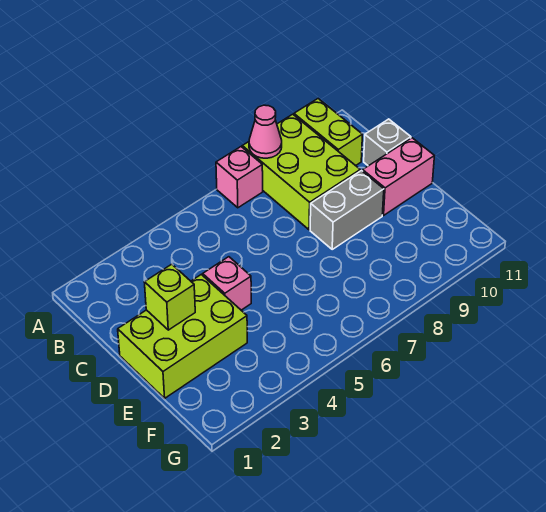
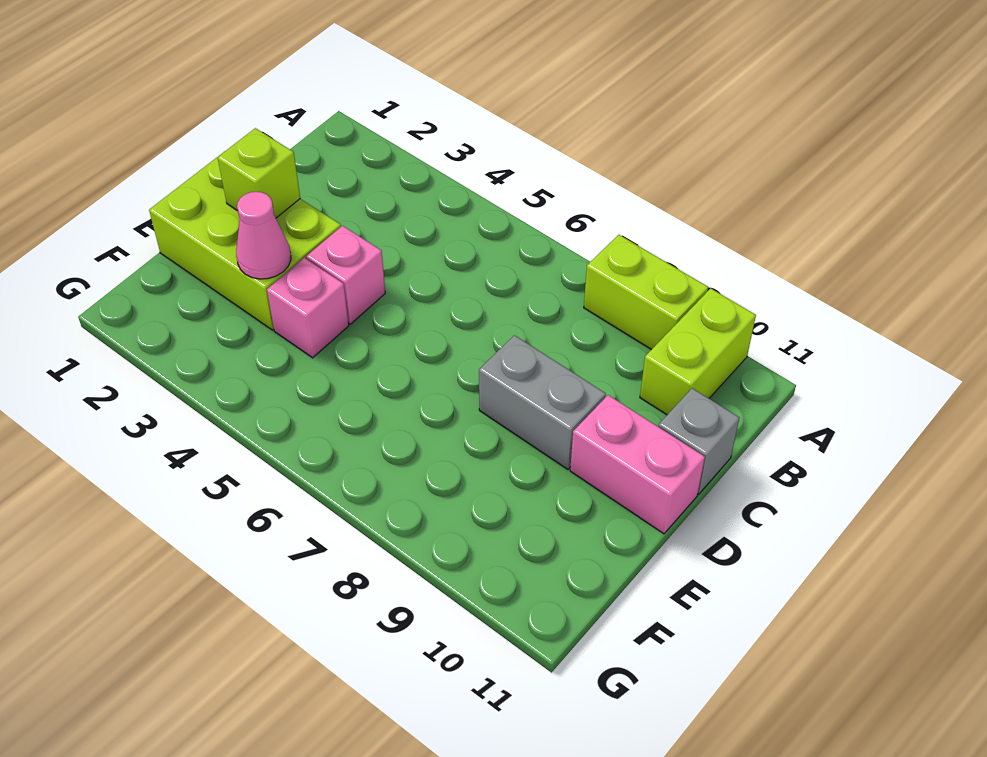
pink 1x1 brick [216,147,263,208] -> pink 1x1 brick moved to [267,258,349,358]
lime 2x3 brick [242,114,360,230] -> lime 1x2 brick [584,235,708,350]
pink 1x1 cone [249,105,282,158] -> pink 1x1 cone moved to [236,192,291,279]

